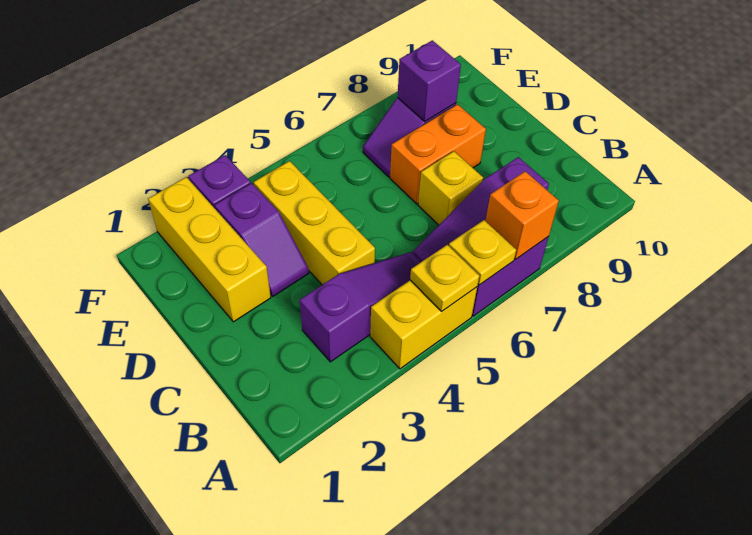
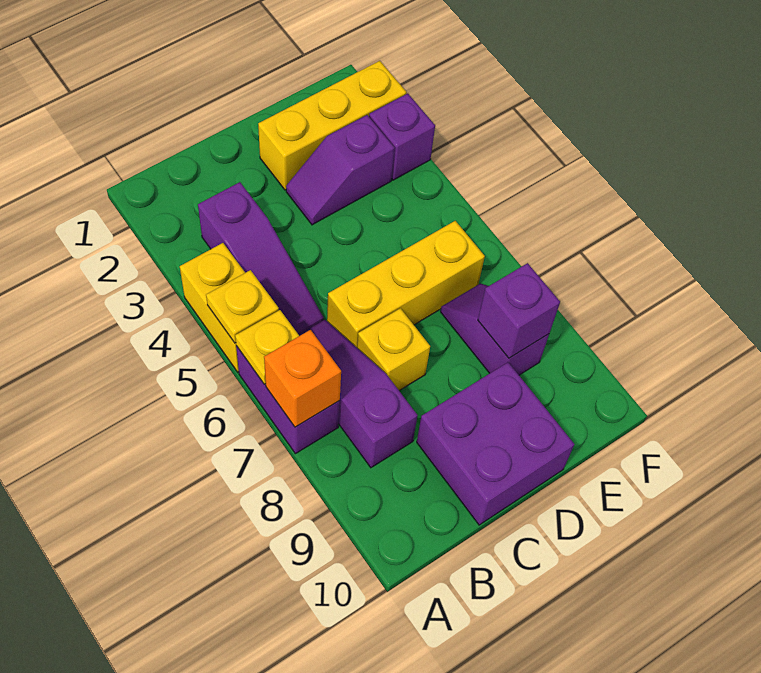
yellow 1x3 brick [254,161,375,285] -> yellow 1x3 brick moved to [327,221,485,347]
none -> purple 2x2 brick [417,362,574,525]
orange 1x2 brick [390,104,486,204] -> none

